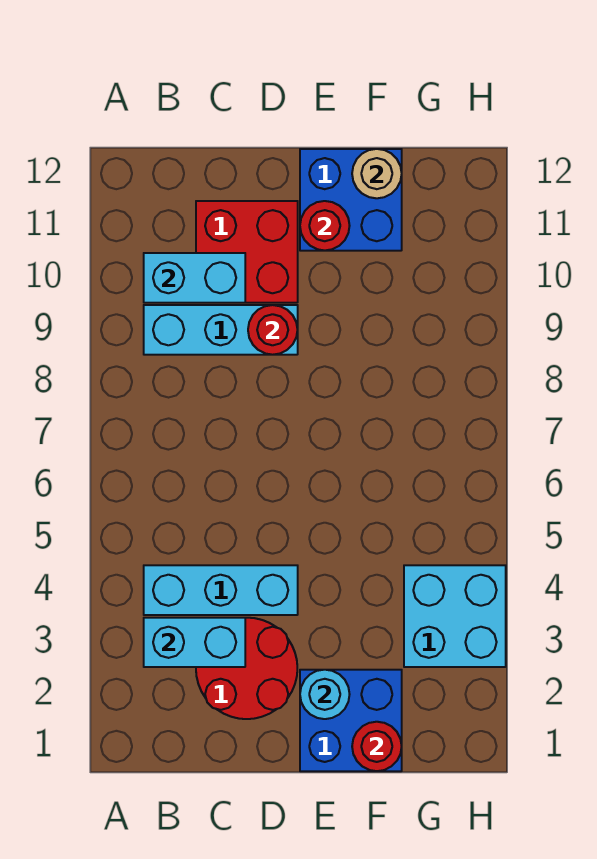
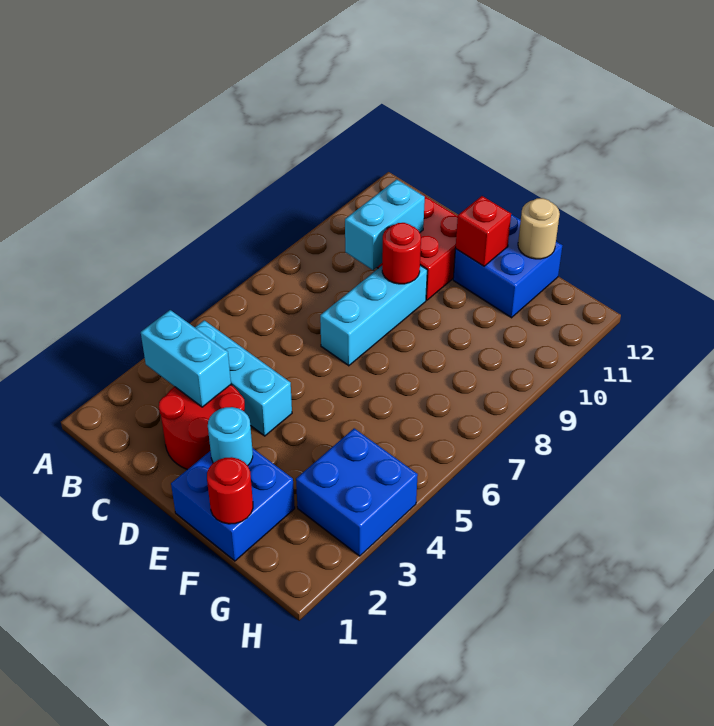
cyan 1x3 brick [144,305,298,355] -> cyan 1x3 brick turned to [320,265,427,366]
cyan 1x2 brick [144,253,245,303] -> cyan 1x2 brick turned to [345,179,425,270]
red 1x1 round brick [300,201,350,251] -> red 1x1 brick [456,196,511,266]
cyan 2x2 brick [404,565,506,667] -> blue 2x2 brick [296,428,418,556]

